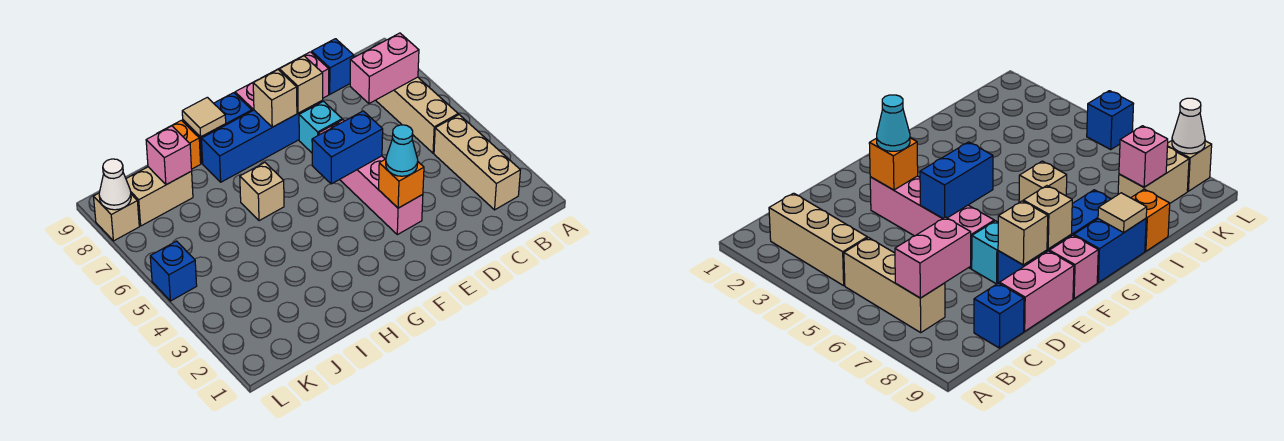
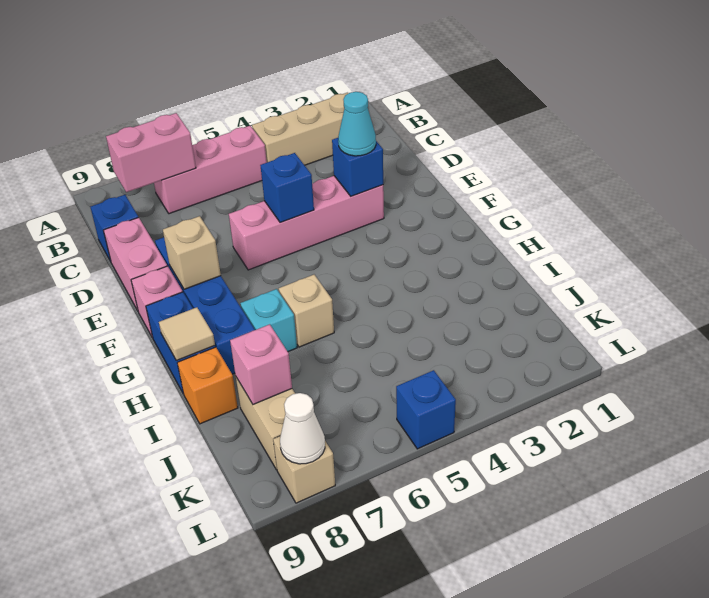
tan 1x3 brick [376,77,458,153] -> pink 1x3 brick [154,126,267,214]
pink 1x2 brick [350,33,419,103] -> pink 1x2 brick turned to [106,113,196,192]
orange 1x1 brick [379,159,424,208] -> blue 1x1 brick [332,138,383,196]
blue 1x2 brick [312,111,383,184] -> blue 1x1 brick [260,153,314,222]
cyan 1x1 brick [299,101,342,153] -> cyan 1x1 brick moved to [240,289,297,352]
tan 1x1 brick [279,56,323,113] -> none

